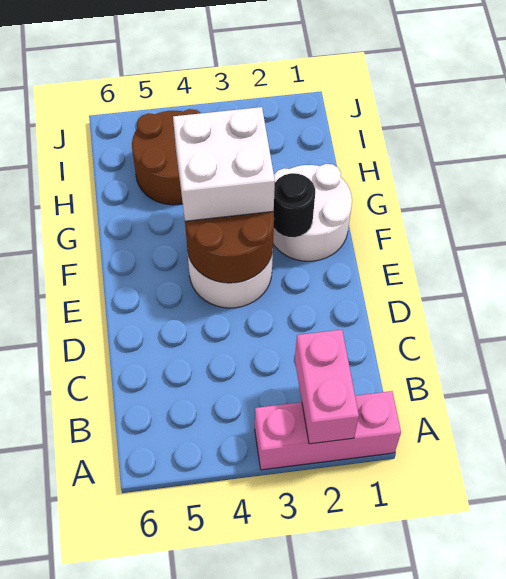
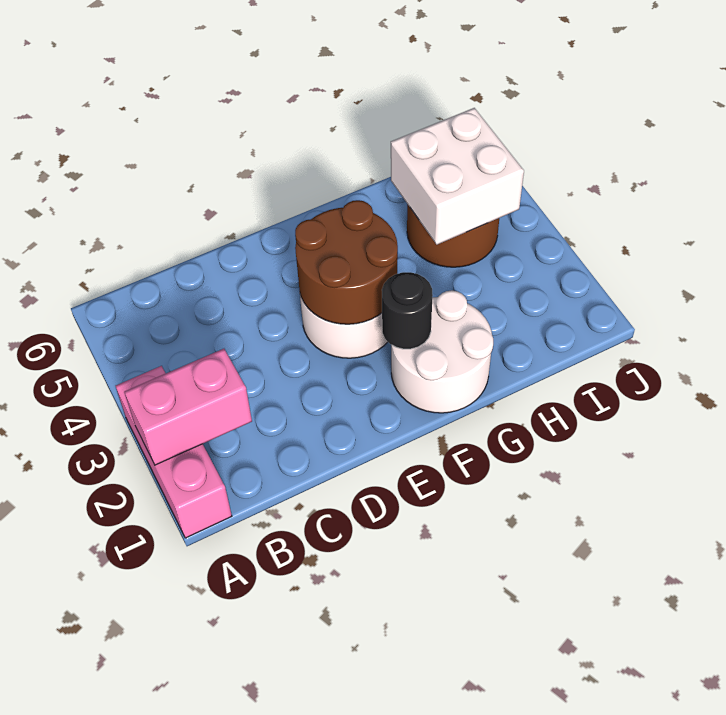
white 2x2 brick [173,107,275,221] -> white 2x2 brick moved to [391,108,524,245]

